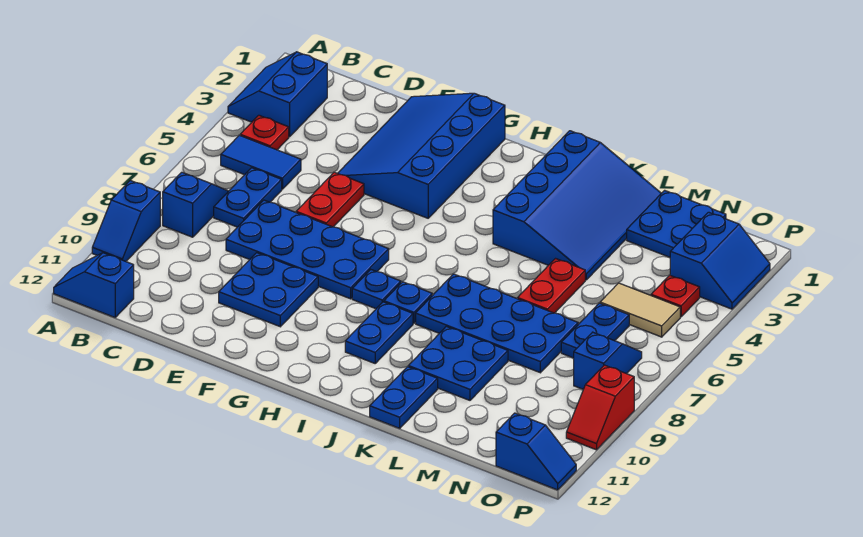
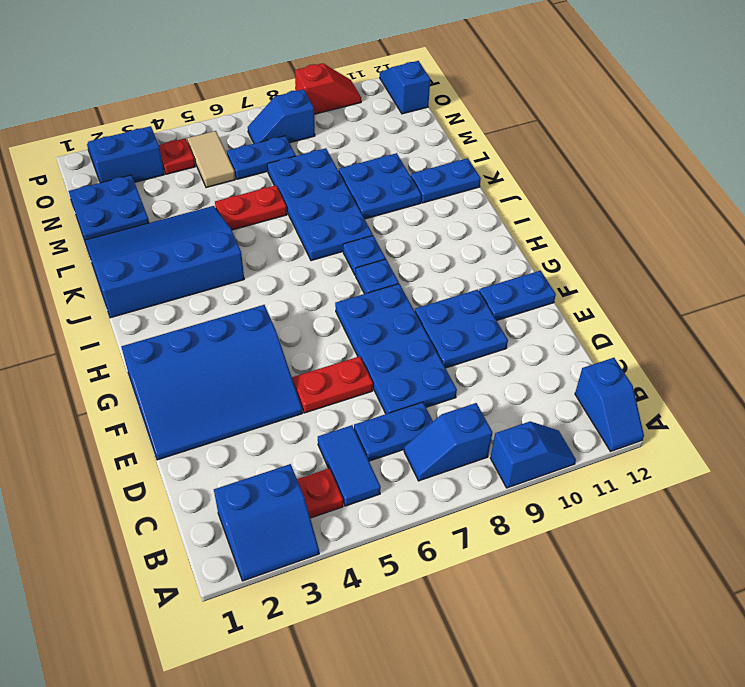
blue 1x2 plate [345,302,413,363] -> blue 1x2 plate moved to [479,271,556,321]

